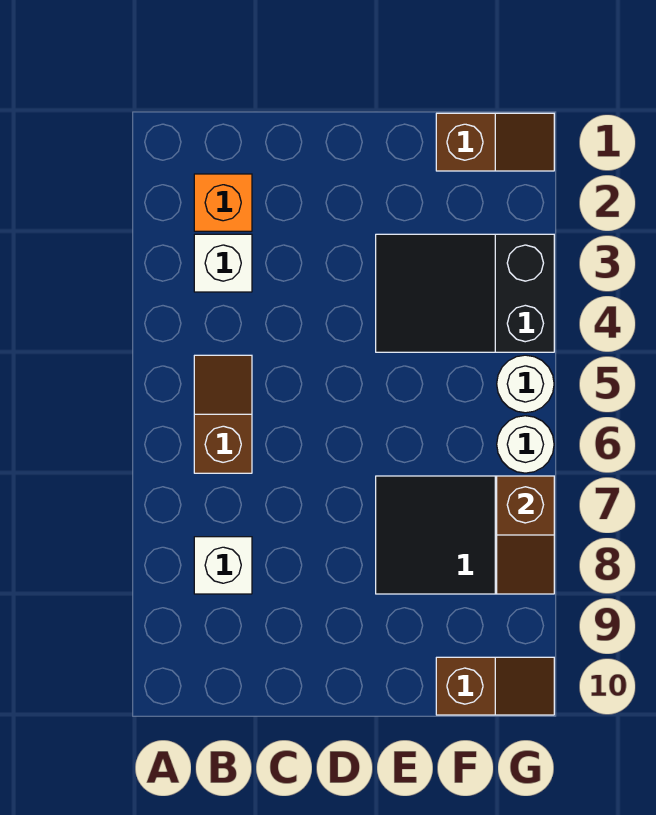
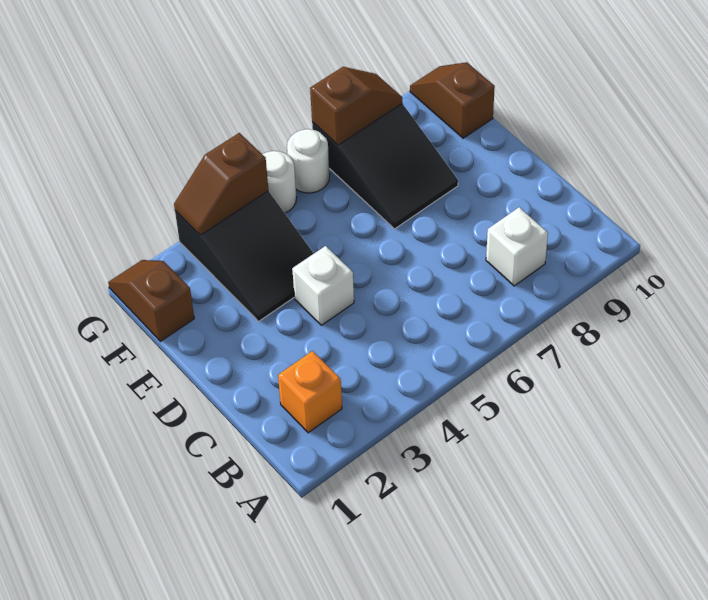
white 1x1 brick [194,234,252,292] -> white 1x1 brick moved to [292,246,354,325]
brown 1x2 slope [194,355,252,473] -> brown 1x2 slope moved to [174,133,268,235]

